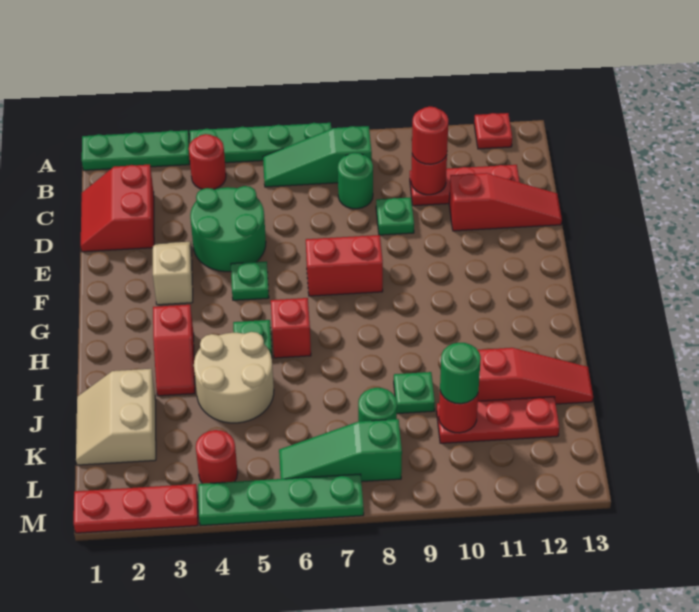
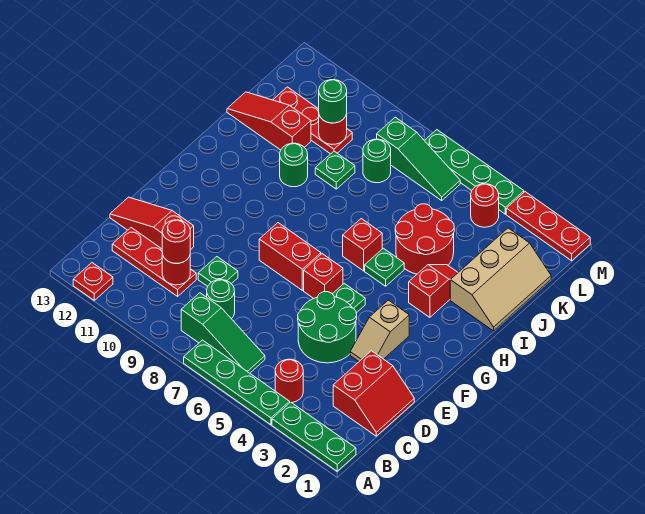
none -> red 1x1 brick [304,254,343,299]
tan 2x2 round brick [194,332,274,423] -> red 2x2 round brick [395,204,454,274]
none -> green 1x1 round brick [280,143,308,187]
tan 2x2 slope [76,369,156,465] -> tan 2x3 slope [450,228,551,331]

